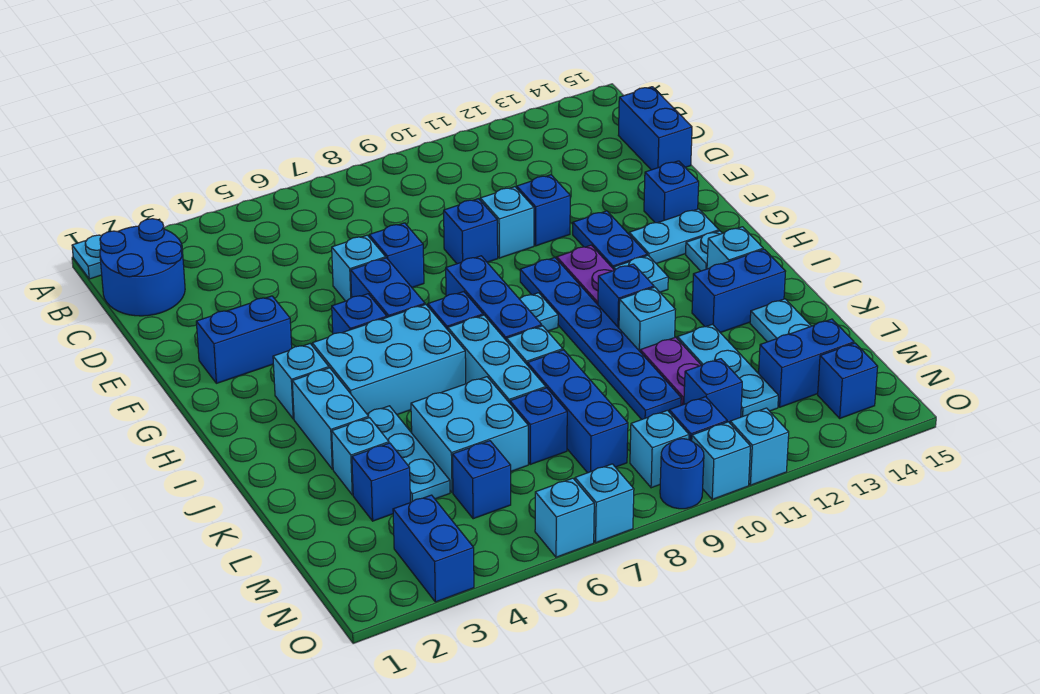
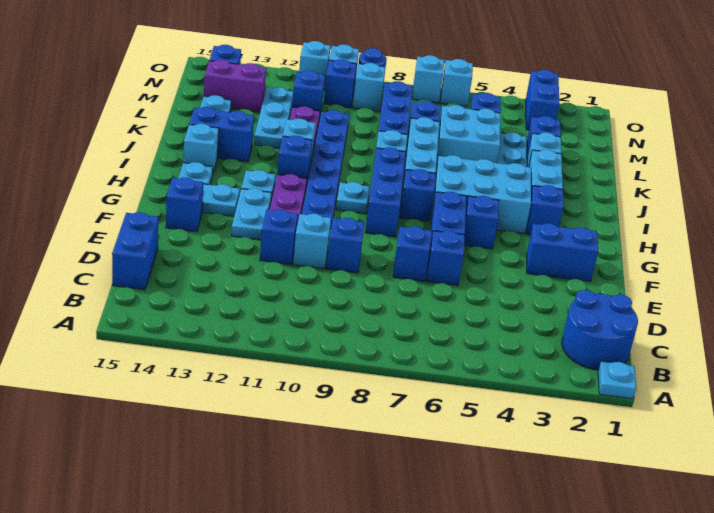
cyan 1x1 brick [332,235,386,301] -> blue 1x1 brick [427,231,465,286]
blue 1x2 plate [573,211,647,269] -> cyan 1x2 plate [231,188,271,240]
cyan 1x1 brick [273,344,329,419] -> blue 1x1 brick [526,185,563,234]
blue 1x2 brick [759,319,854,407] -> purple 1x2 brick [204,60,266,112]

